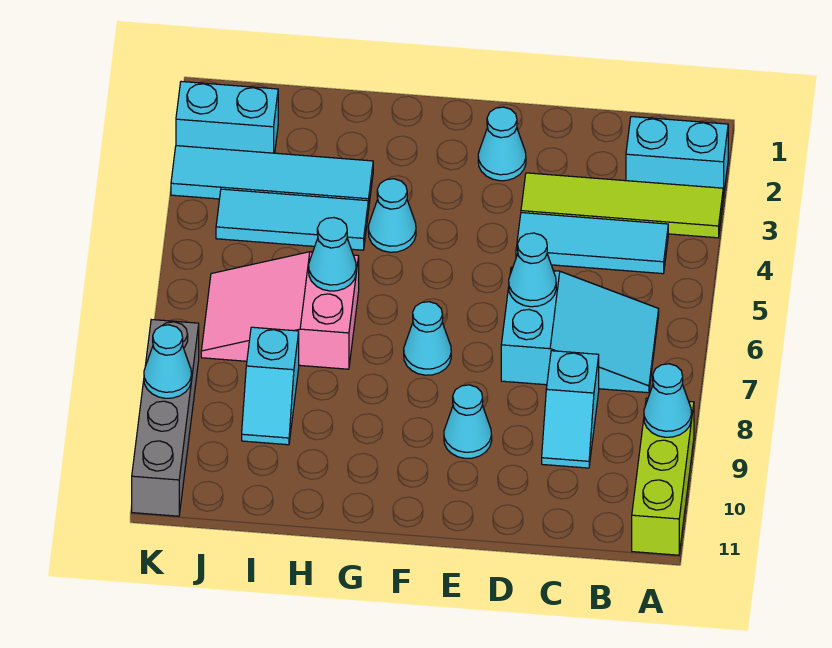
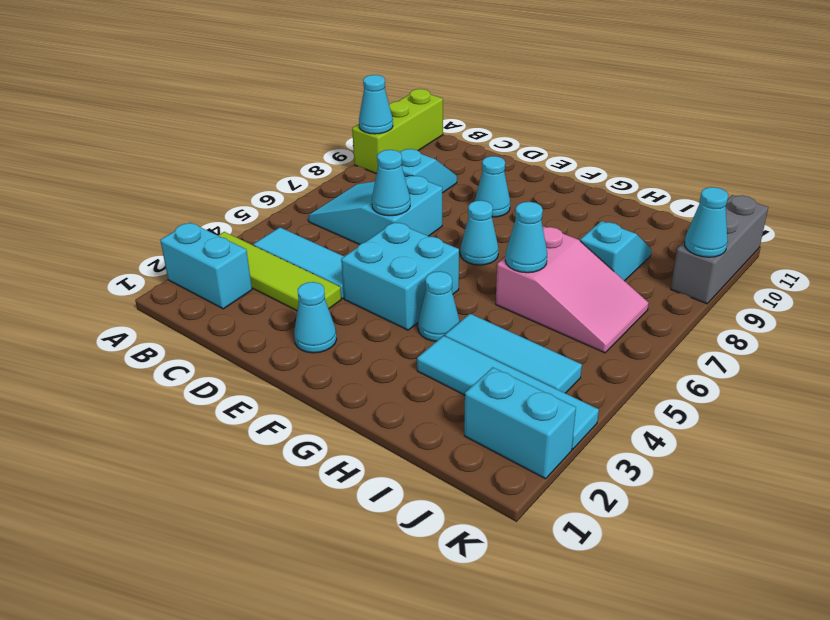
none -> cyan 2x2 brick [341,222,459,330]
grey 1x4 brick [132,320,199,516] -> grey 1x3 brick [671,195,768,304]

